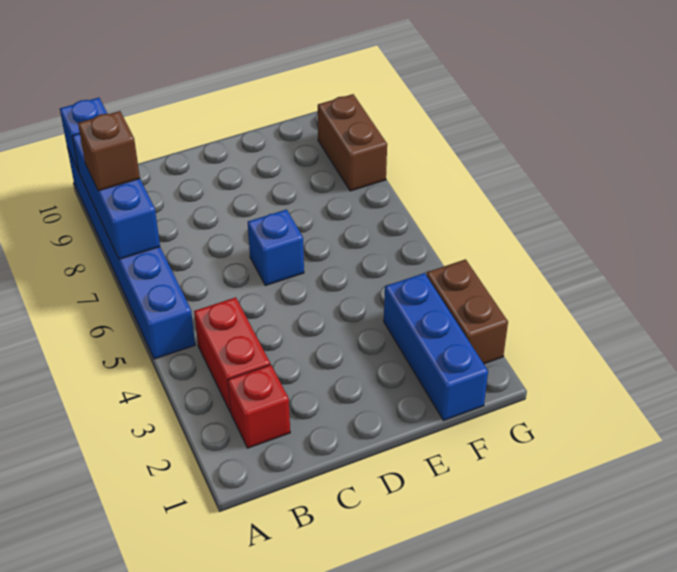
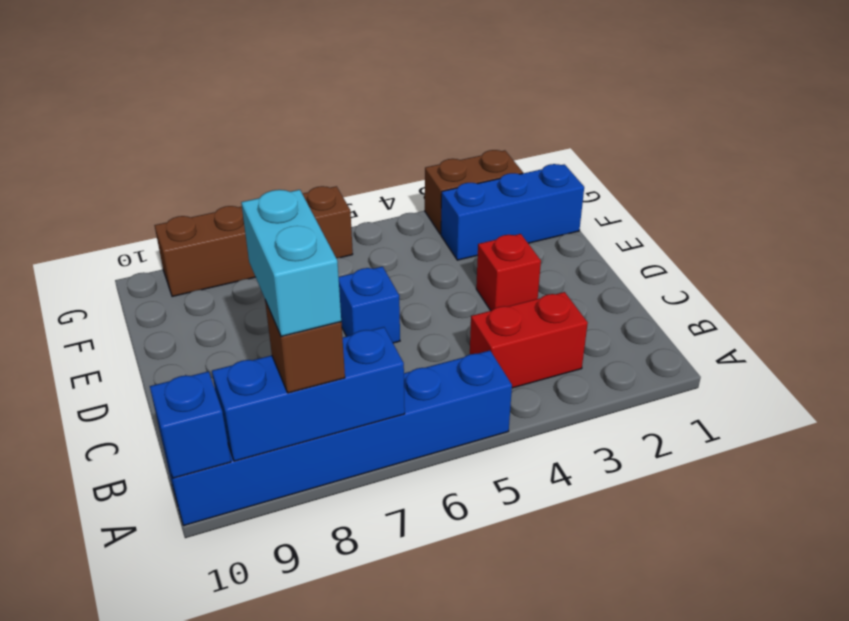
none -> cyan 1x2 brick [241,190,341,337]
red 1x1 brick [228,365,290,448] -> red 1x1 brick moved to [476,234,541,311]
brown 1x2 brick [318,94,387,191] -> brown 1x4 brick [154,186,353,297]

